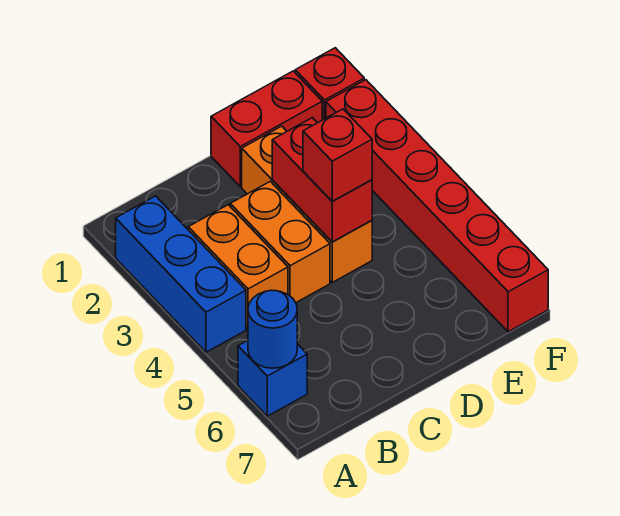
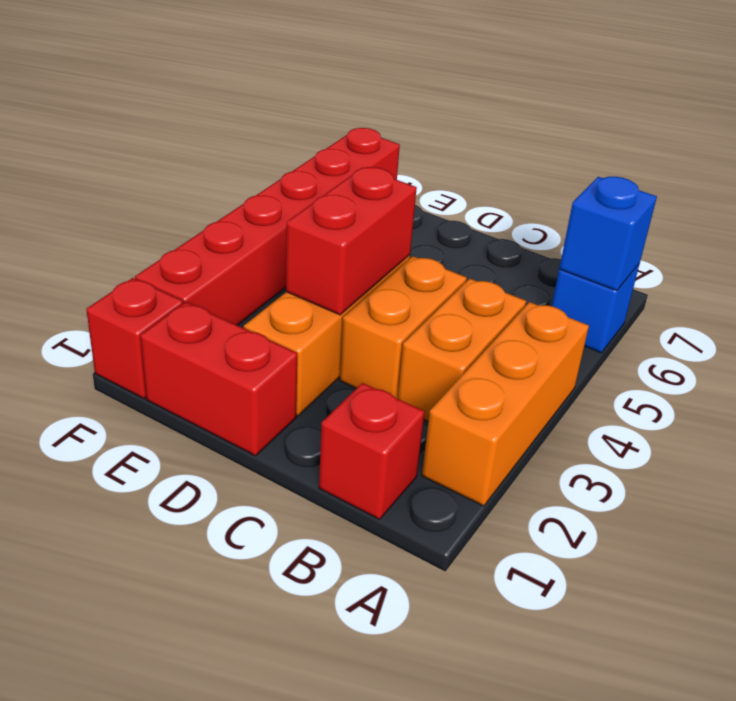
blue 1x3 brick [116,196,246,352] -> orange 1x3 brick [422,302,589,506]
blue 1x1 round brick [248,290,297,368] -> blue 1x1 brick [559,177,657,291]
red 1x1 brick [303,109,372,201] -> red 1x1 brick moved to [319,383,425,519]

